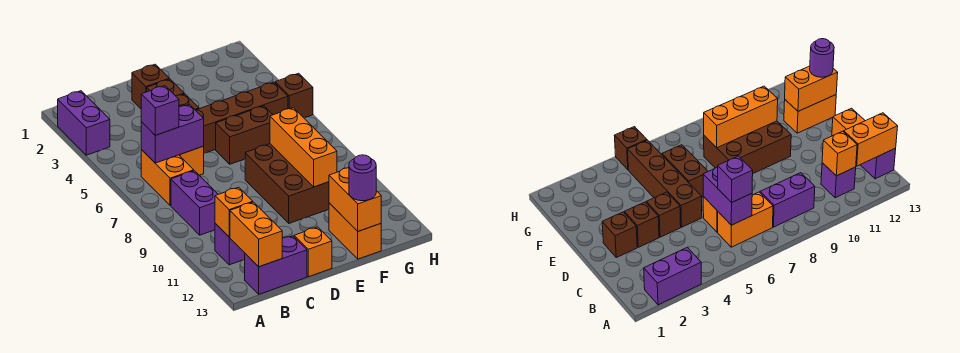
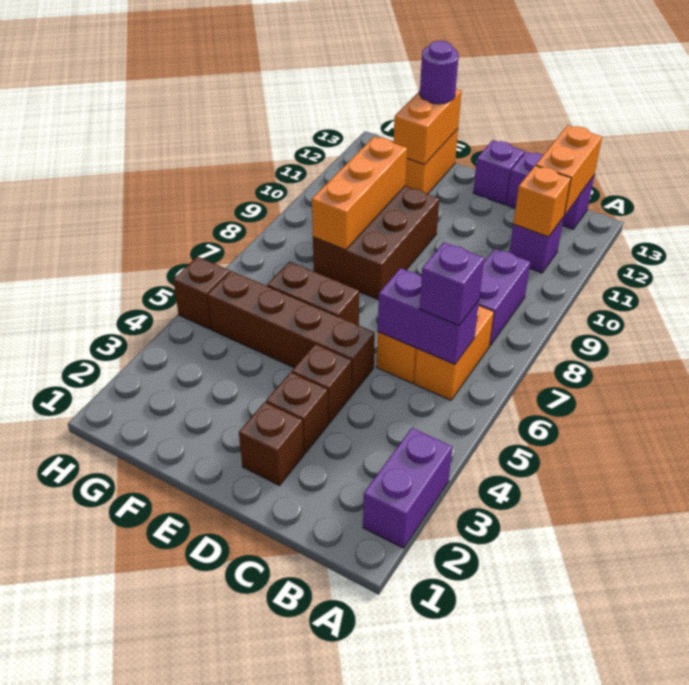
orange 1x1 brick [294,227,332,277] -> purple 1x1 brick [473,140,525,205]

